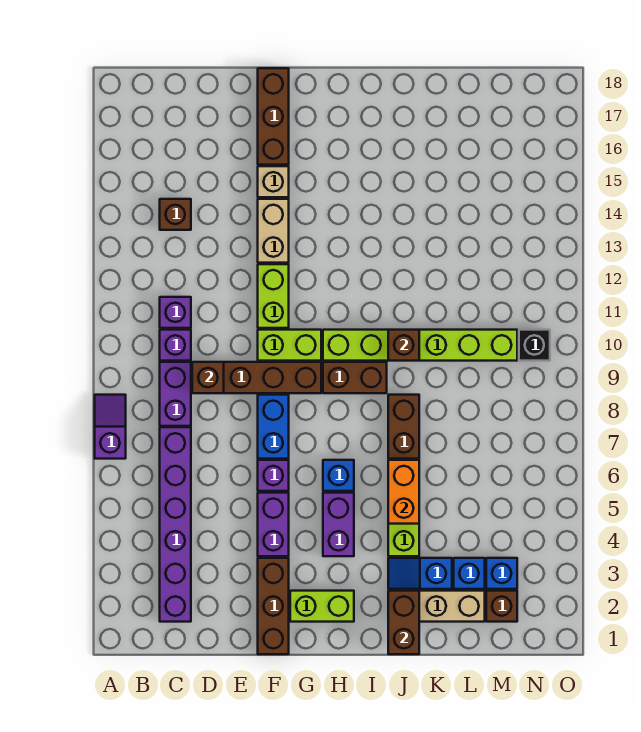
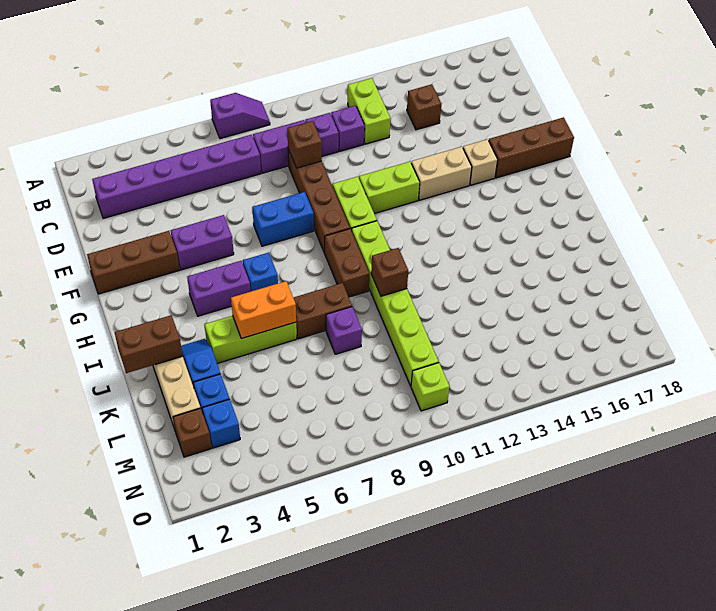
purple 1x1 brick [258,460,289,491] -> purple 1x1 brick moved to [326,307,362,354]
lime 1x2 brick [290,591,354,622] -> lime 1x2 brick moved to [348,78,390,144]
black 1x1 brick [519,330,550,361] -> lime 1x1 brick [411,363,450,411]

